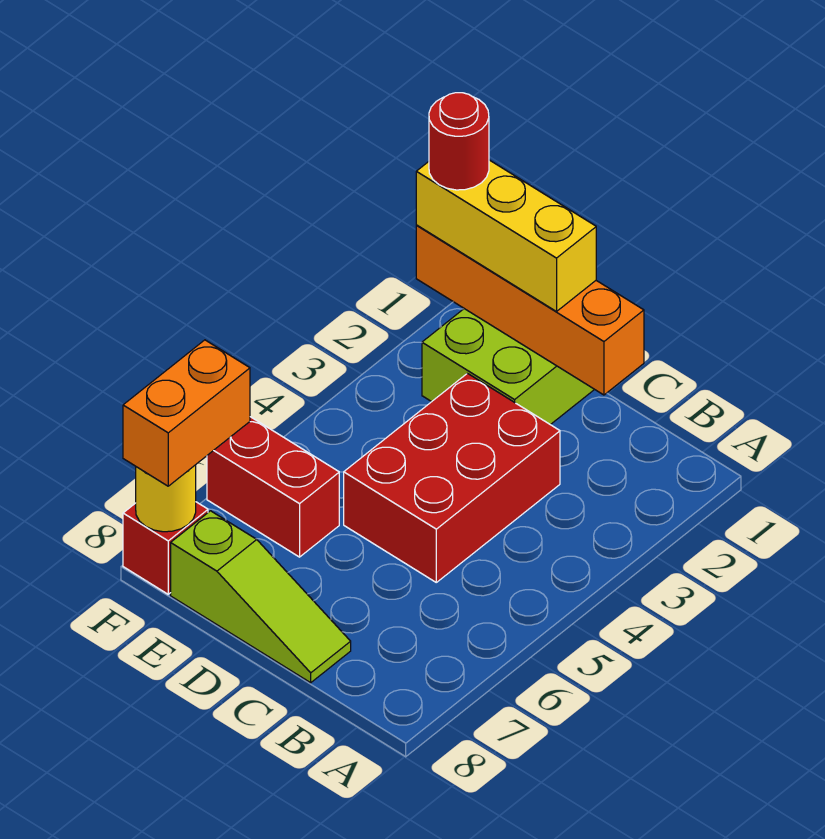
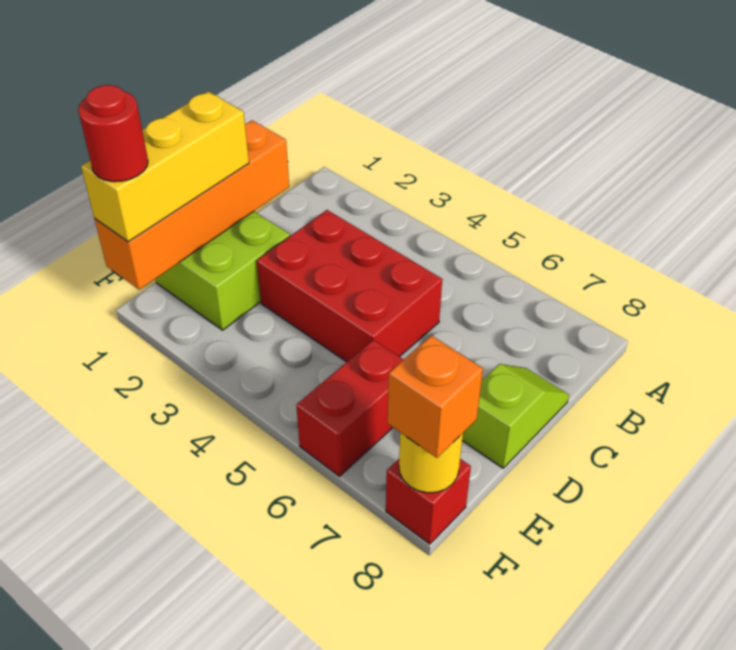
lime 1x3 slope [171,511,351,683] -> lime 1x2 slope [462,364,569,468]
orange 1x2 brick [123,340,250,486] -> orange 1x1 brick [388,336,483,458]

